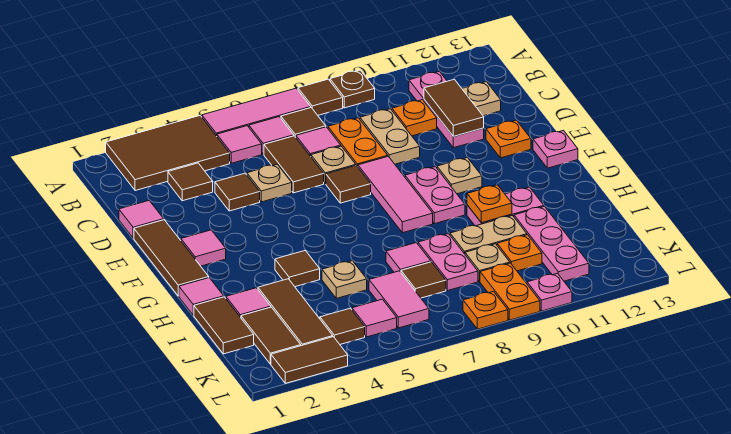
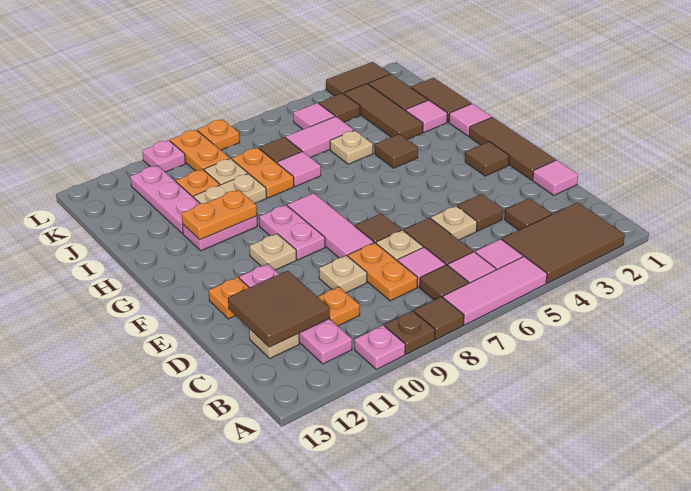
pink 1x3 plate [409,71,484,148] -> pink 1x4 plate [239,264,352,364]
tan 1x2 plate [360,109,420,164] -> tan 1x1 plate [319,256,367,293]
brown 1x2 tile [424,79,484,136] -> brown 2x2 tile [228,271,330,347]
pink 1x1 tile [181,230,226,266] -> brown 1x1 tile [465,142,509,176]
pink 1x1 plate [533,130,578,168] -> pink 1x1 plate moved to [355,325,405,369]
orange 1x1 plate [467,185,512,223] -> orange 1x2 plate [182,190,257,240]
pink 1x2 plate [418,234,478,291] -> orange 1x2 plate [232,148,294,198]
pink 1x2 tile [369,271,429,328] -> pink 1x2 tile turned to [286,116,354,158]

